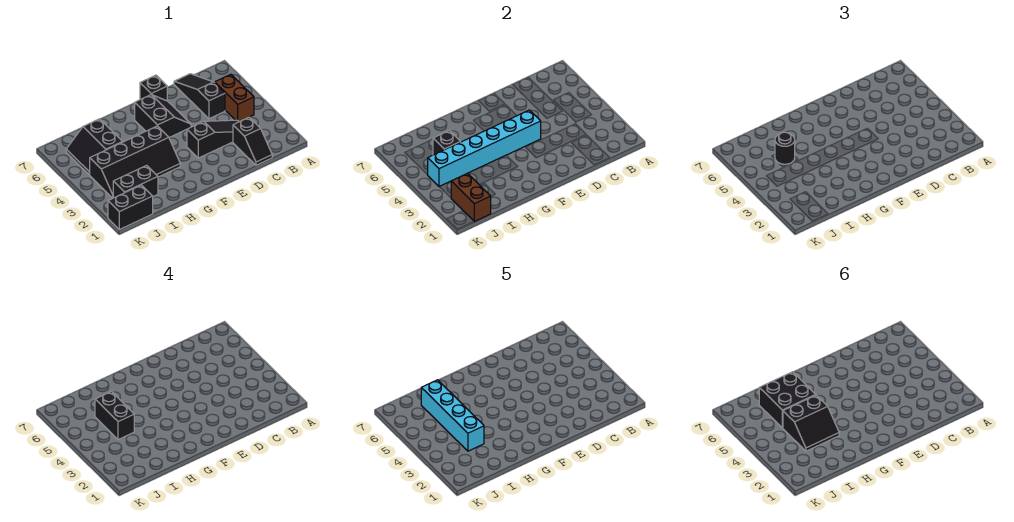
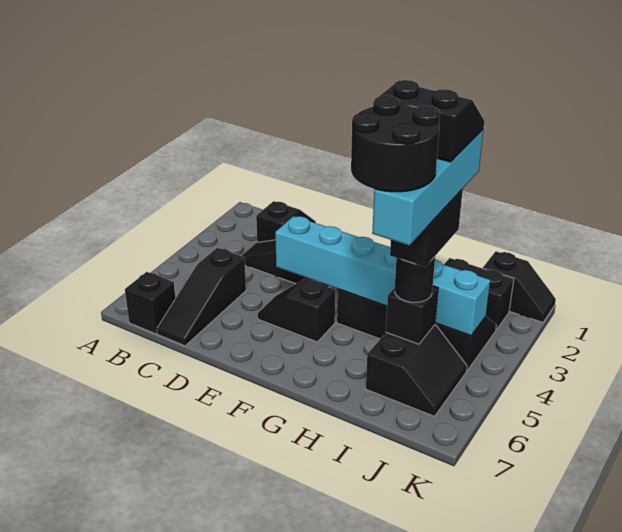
brown 1x2 brick [215,74,254,122] -> none
black 2x2 slope [135,95,191,137] -> black 1x2 slope [258,279,335,342]
black 1x1 brick [140,75,167,101] -> black 1x1 brick moved to [125,272,175,334]
black 2x2 brick [759,372,815,428] -> black 2x2 round brick [351,96,440,192]
black 1x2 brick [108,185,153,230] -> black 1x2 slope [483,251,556,322]
brown 1x2 brick [451,173,491,222] -> none

